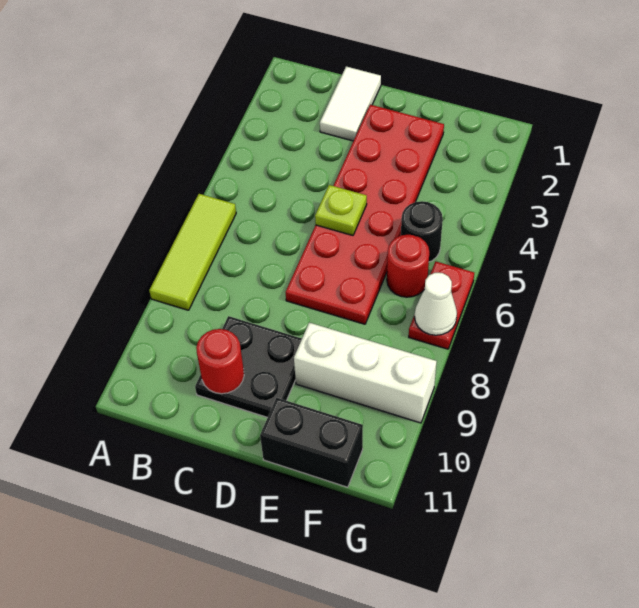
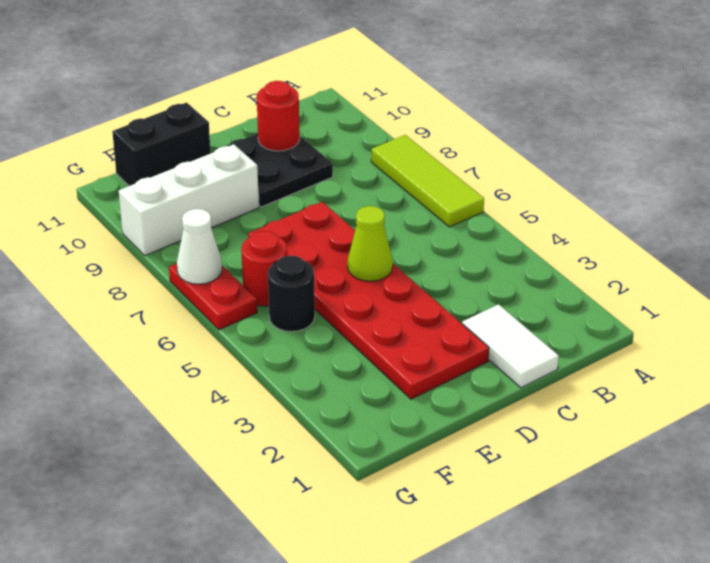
lime 1x1 plate [315,185,367,235] -> lime 1x1 cone [348,206,393,281]

